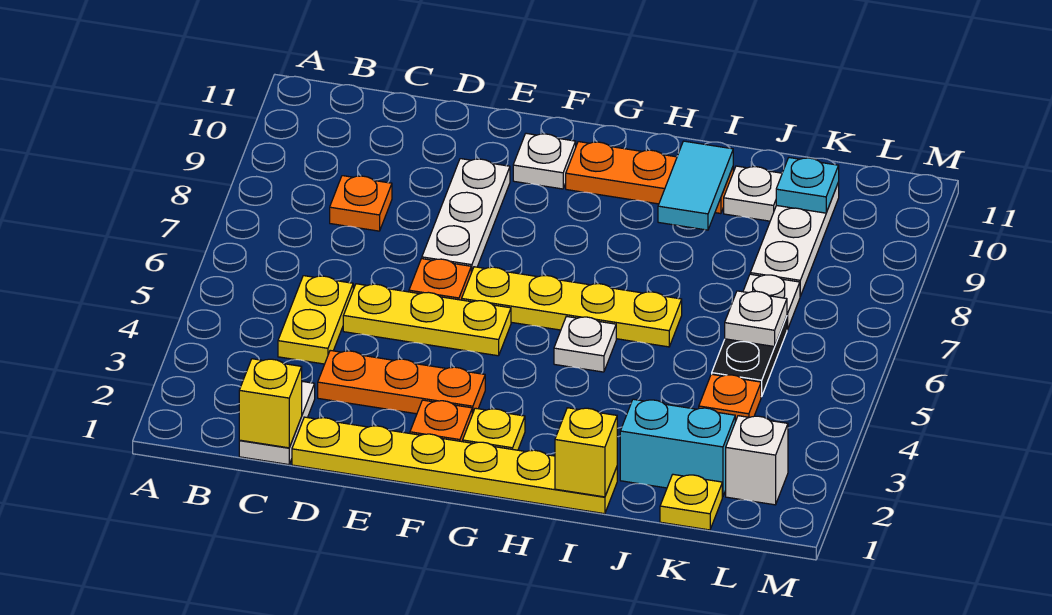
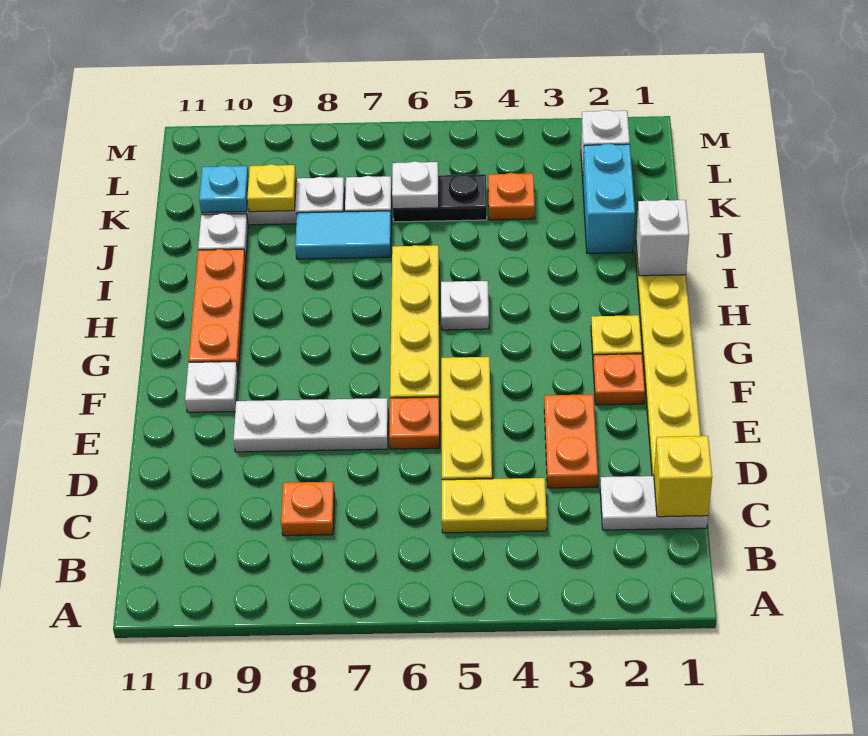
orange 1x3 plate [318,350,485,414] -> orange 1x2 plate [544,394,598,488]
yellow 1x1 brick [555,408,617,497] -> white 1x1 brick [636,200,689,276]
cyan 1x2 tile [658,141,733,230] -> cyan 1x2 tile moved to [295,211,391,259]
yellow 1x1 plate [660,474,722,530] -> yellow 1x1 plate moved to [247,164,296,212]

